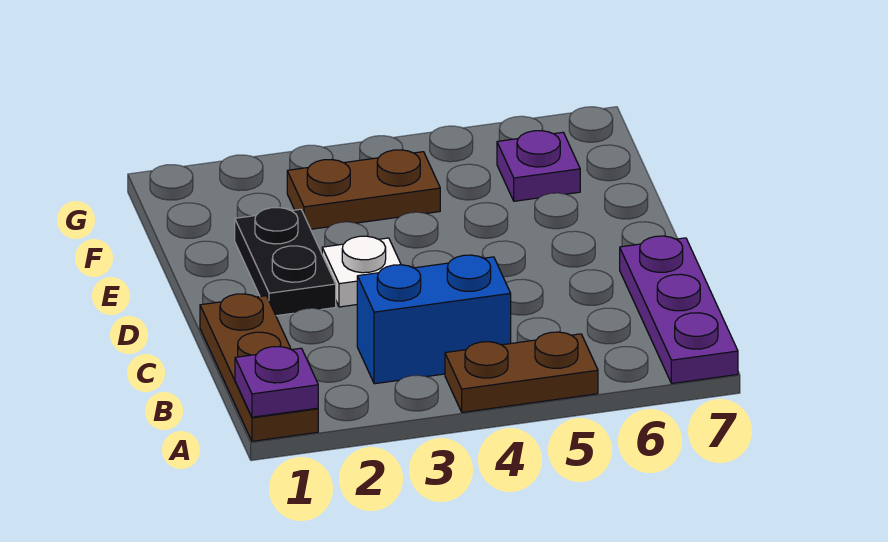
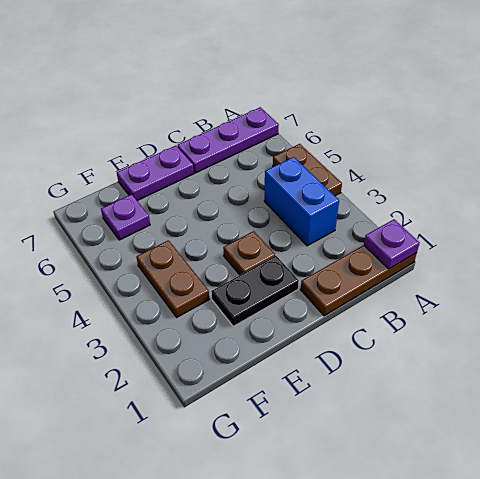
white 1x1 plate [322,236,401,307] -> brown 1x1 plate [223,231,275,275]
none -> purple 1x2 plate [117,146,194,201]

